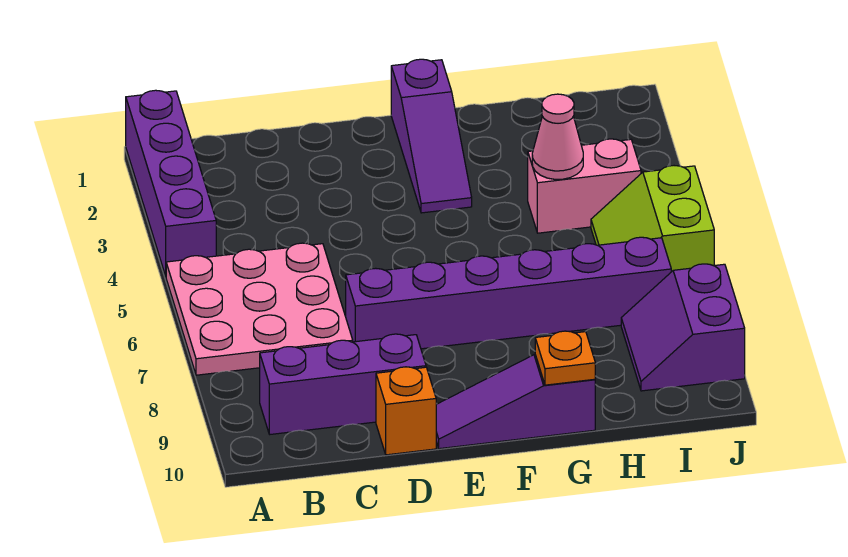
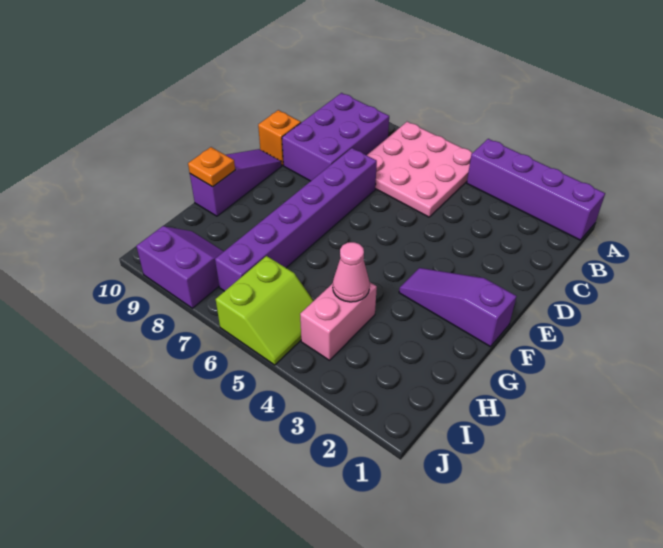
purple 1x3 brick [260,334,426,434] -> purple 2x3 brick [282,93,389,181]
lime 2x2 slope [591,166,714,272] -> lime 2x2 slope turned to [216,256,313,365]

